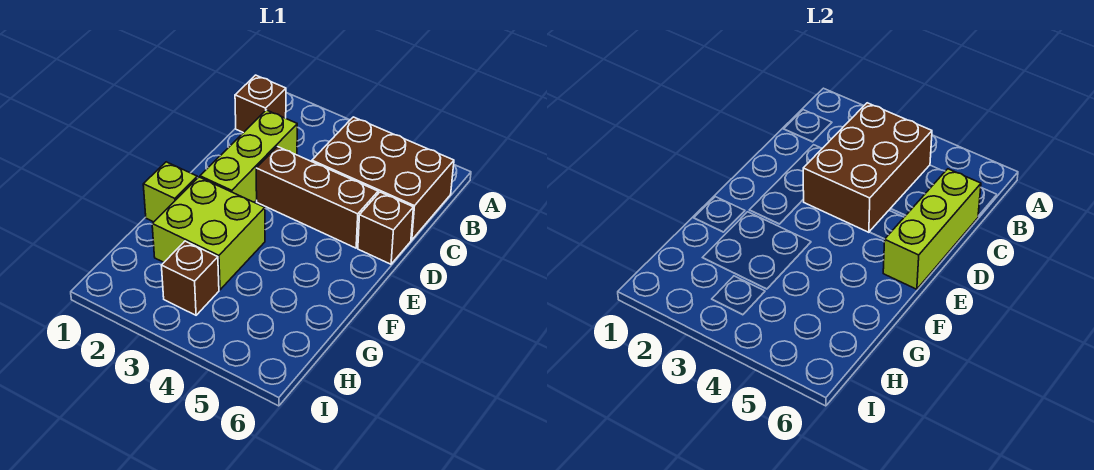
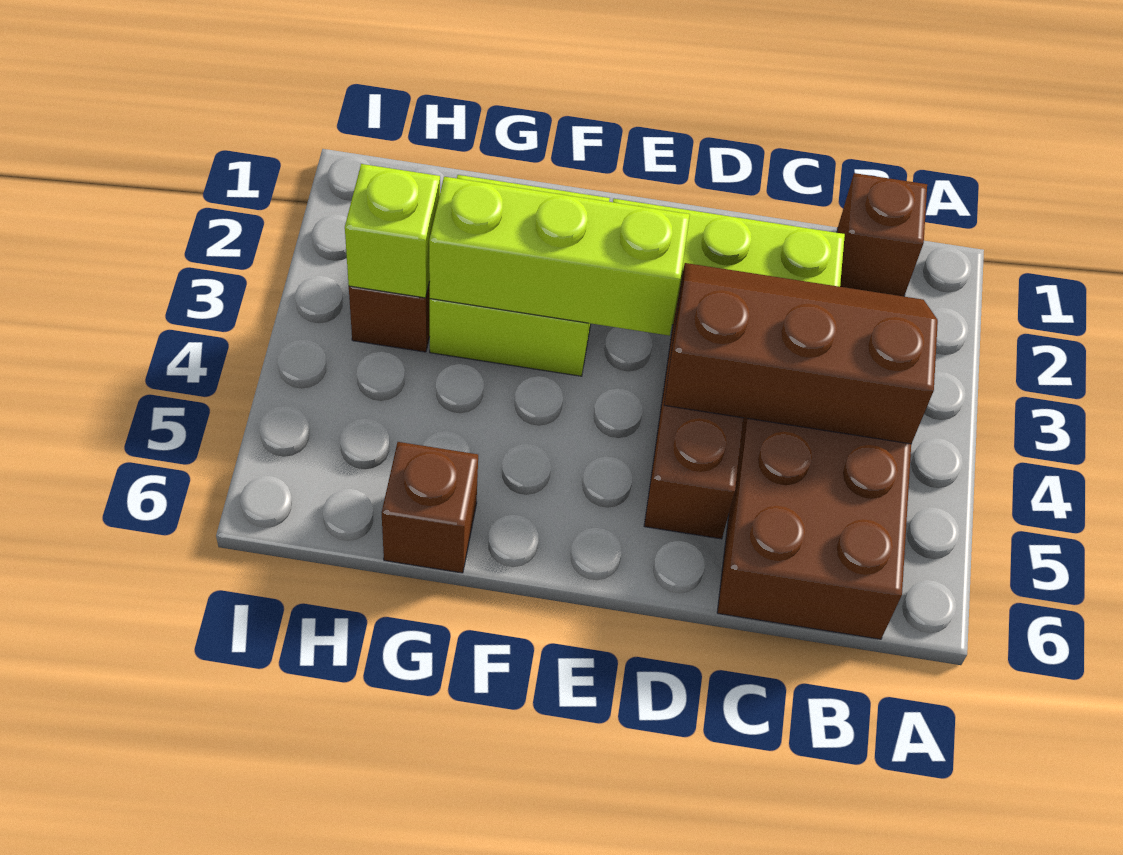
brown 2x3 brick [803,103,932,232] -> brown 2x3 slope [664,263,938,444]
lime 1x3 brick [883,169,981,289] -> lime 1x3 brick moved to [429,177,690,336]
brown 1x1 brick [358,192,414,264] -> brown 1x1 brick moved to [382,442,478,573]
lime 1x1 brick [143,162,197,222] -> lime 1x1 brick moved to [345,164,440,298]

